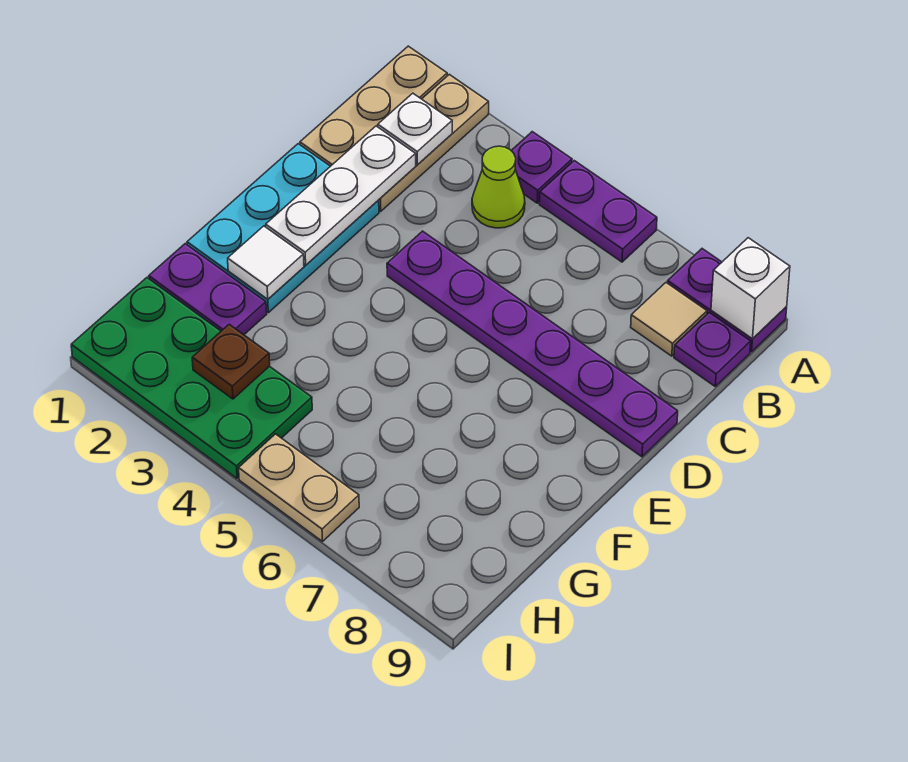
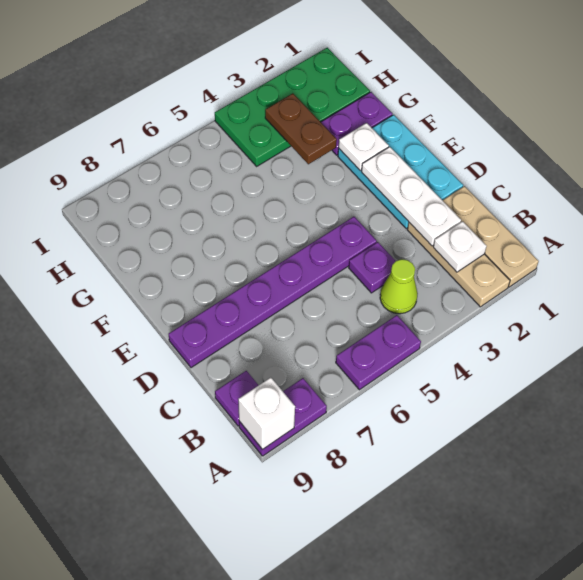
purple 1x1 plate [511,132,572,203] -> purple 1x1 plate moved to [349,242,395,293]
tan 1x1 tile [631,283,707,356] -> none
white 1x1 tile [228,226,304,299] -> white 1x1 plate [339,123,389,171]
brown 1x1 plate [192,324,270,399] -> brown 1x2 plate [265,94,337,164]
tan 1x2 plate [239,434,359,541] -> none

